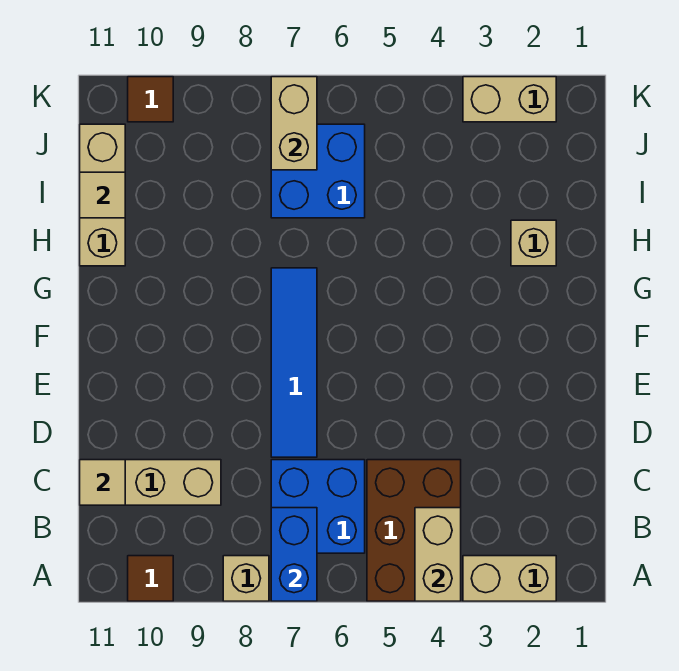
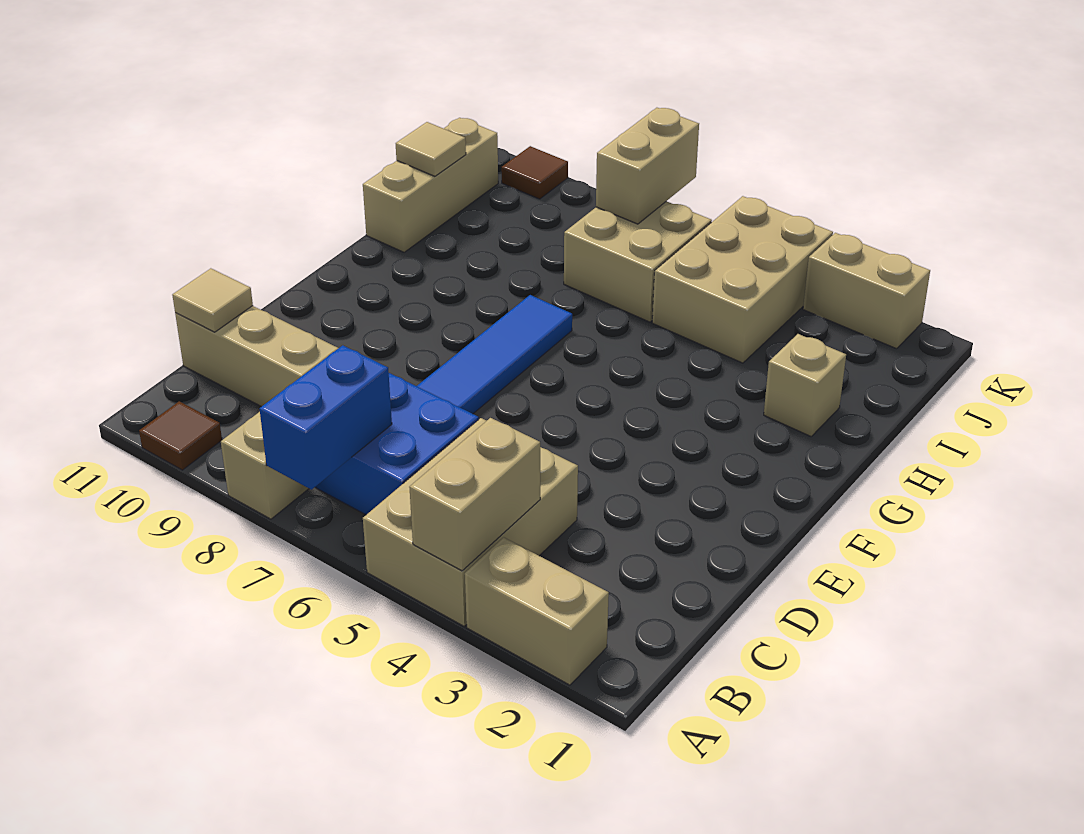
brown 2x3 brick [367,460,461,601] -> tan 2x3 brick [363,418,578,626]
none -> tan 2x3 brick [652,196,833,363]
blue 2x2 brick [271,124,365,218] -> tan 2x2 brick [564,201,712,322]

